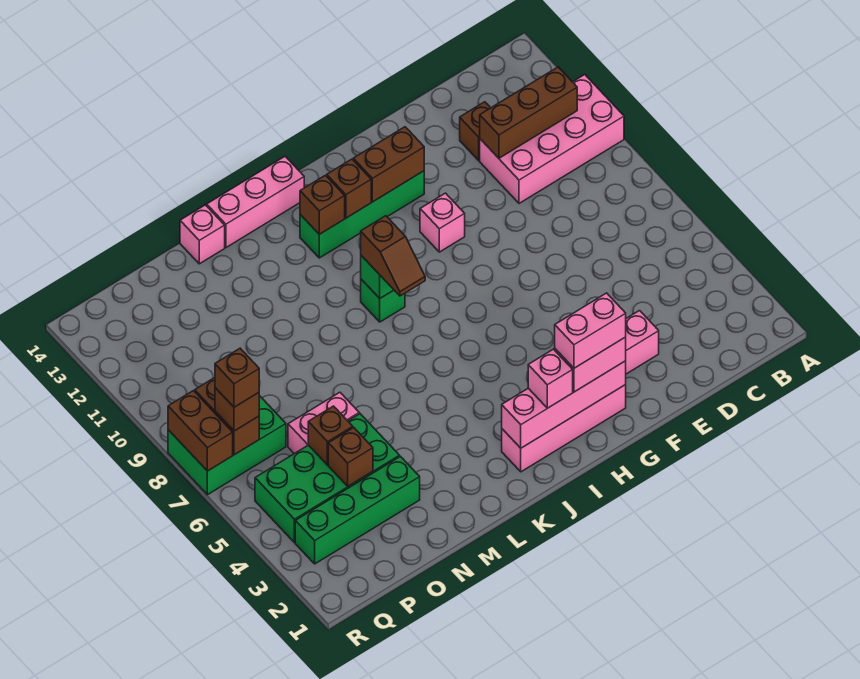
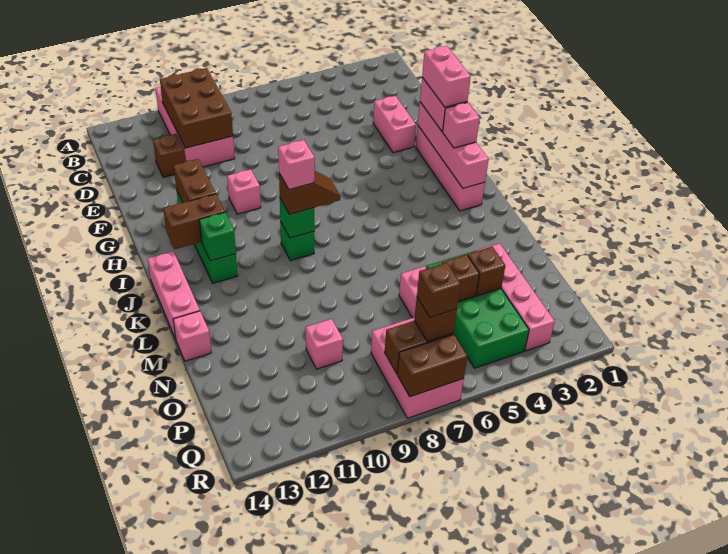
brown 1x3 brick [480,67,577,158] -> brown 2x3 brick [160,68,233,148]
brown 1x1 brick [327,159,371,218] -> brown 1x2 brick [163,194,225,249]
none -> pink 1x1 brick [278,140,315,190]
brown 1x1 brick [300,175,345,234] -> green 1x1 brick [199,212,236,261]
green 1x4 brick [295,456,420,564] -> pink 1x4 brick [477,243,555,351]
none -> pink 1x1 brick [306,319,343,369]
green 2x3 brick [168,395,286,495] -> pink 2x3 brick [371,318,464,418]

